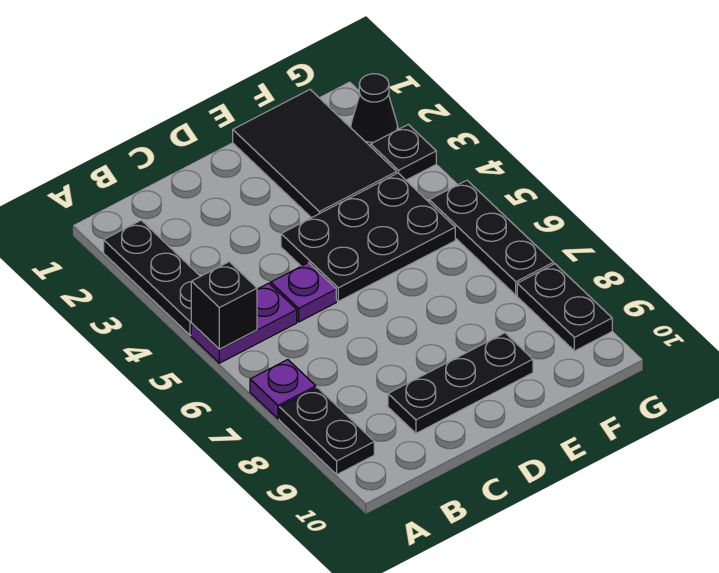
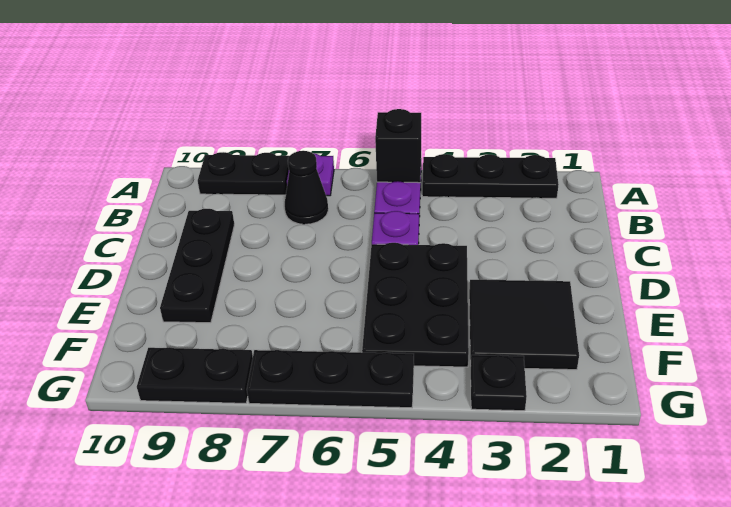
black 2x3 tile [233,90,397,218] -> black 2x2 tile [469,280,579,370]
black 1x1 cone [351,74,398,147] -> black 1x1 cone moved to [285,151,328,224]

